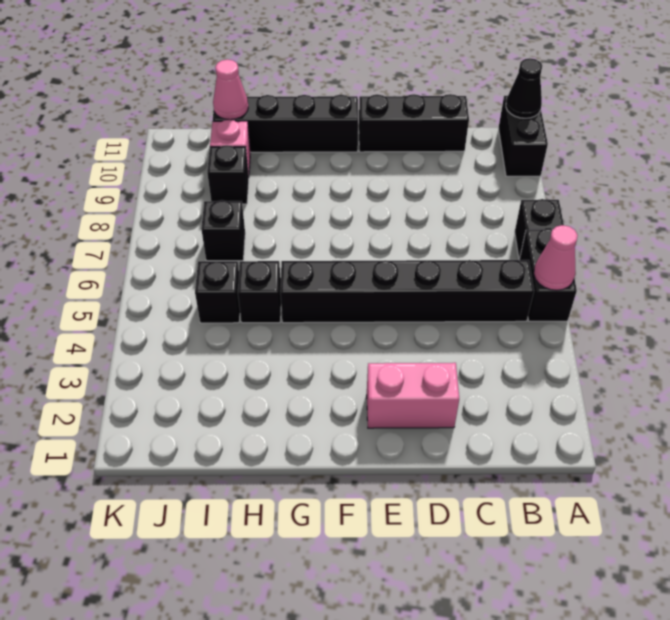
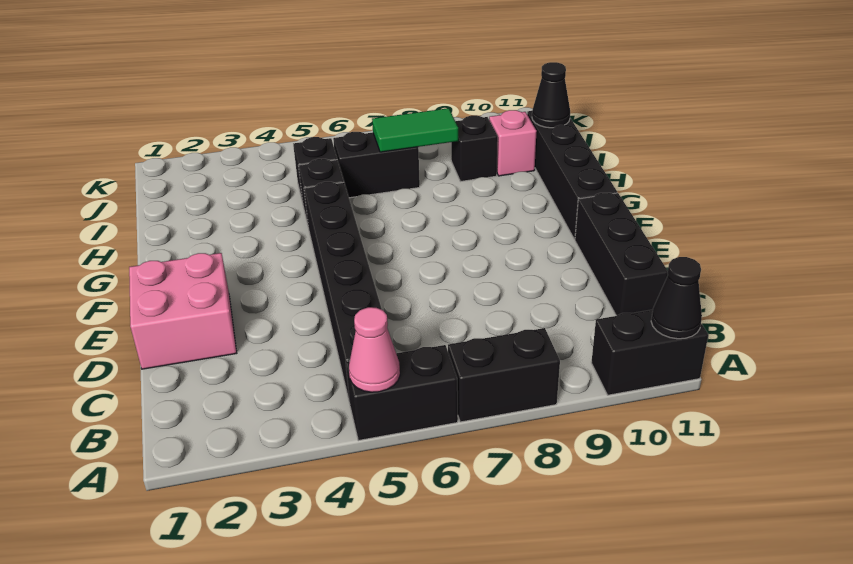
black 1x1 brick [515,199,564,259] -> black 1x2 brick [448,328,560,422]
pink 1x2 brick [367,363,459,428] -> pink 2x2 brick [129,253,237,369]
black 1x1 brick [201,200,245,261] -> black 1x2 brick [333,132,420,198]
none -> green 1x2 tile [372,108,458,152]
pink 1x1 cone [213,59,248,120] -> black 1x1 cone [532,62,570,128]

